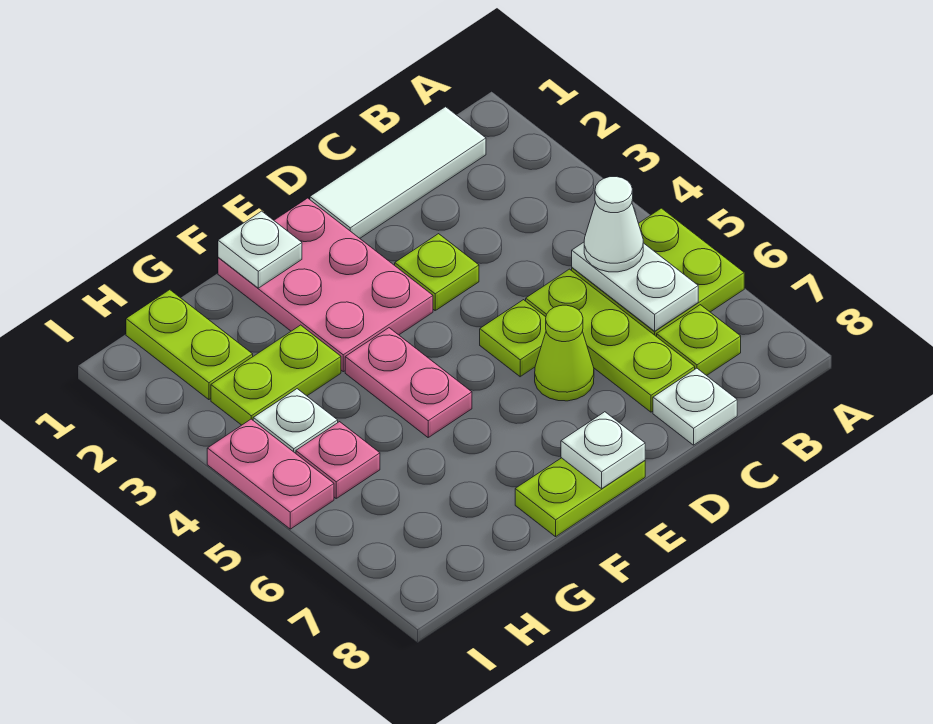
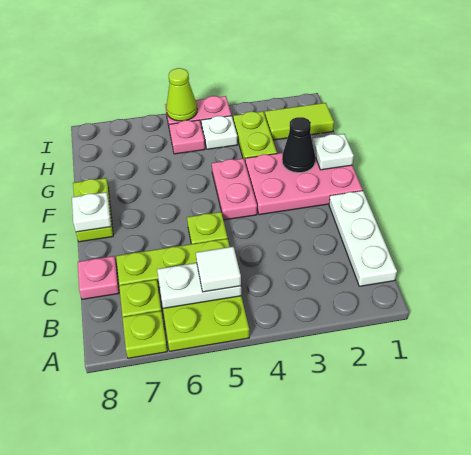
white 1x3 tile [310,107,486,238] -> white 1x3 plate [329,191,397,286]
white 1x1 cone [584,177,643,272] -> white 1x1 tile [196,247,241,292]
white 1x1 plate [653,368,737,445] -> pink 1x1 plate [78,256,119,299]
lime 1x1 plate [395,234,479,310] -> lime 1x1 plate moved to [122,311,167,358]
lime 1x1 cone [535,305,594,401] -> lime 1x1 cone moved to [166,68,197,121]
none -> black 1x1 cone [282,117,315,173]
pink 1x2 plate [345,328,472,437] -> pink 1x2 plate turned to [212,158,257,220]
lime 1x2 plate [126,290,253,400] -> lime 1x2 tile [265,103,334,140]

